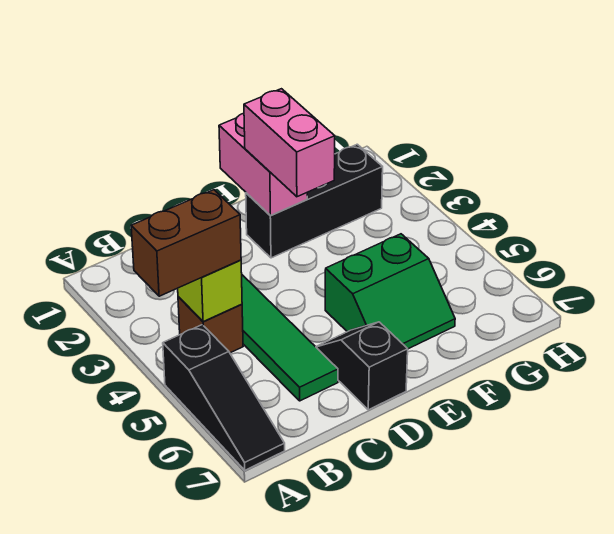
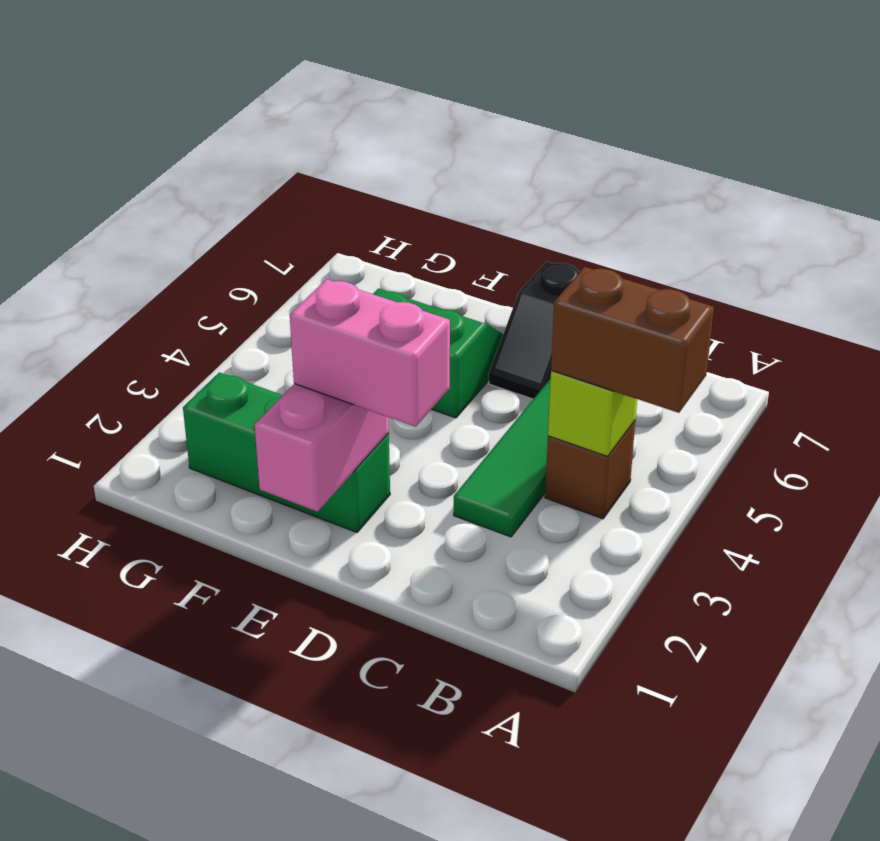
black 1x3 slope [163,325,285,470] -> none
black 1x3 brick [246,144,383,258] -> green 1x3 brick [183,372,390,532]
pink 1x2 brick [244,89,335,197] -> pink 1x2 brick turned to [290,279,450,427]

